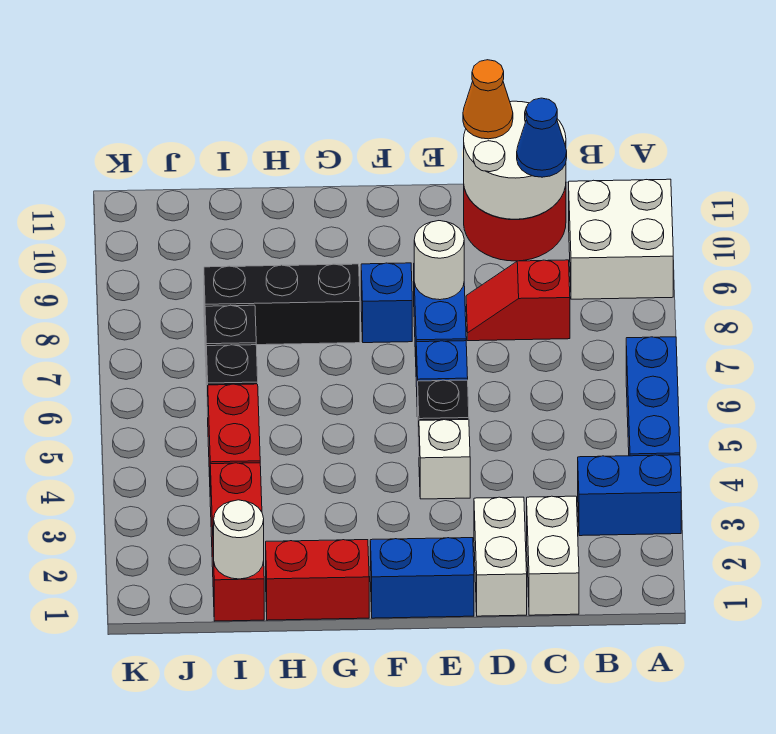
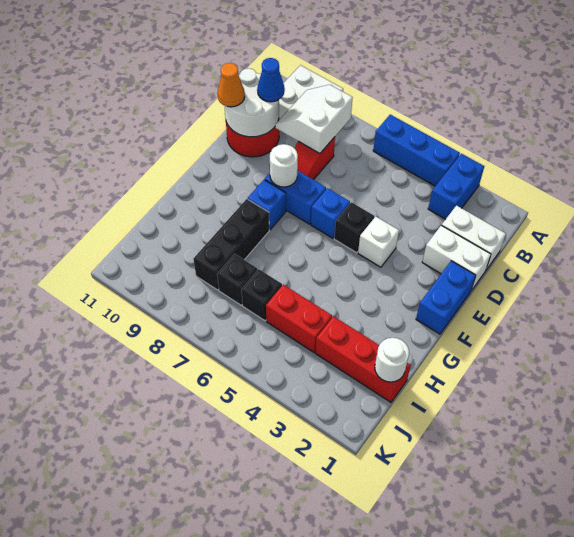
none -> white 2x2 slope [275,85,353,153]
red 1x2 brick [266,540,369,620] -> none

